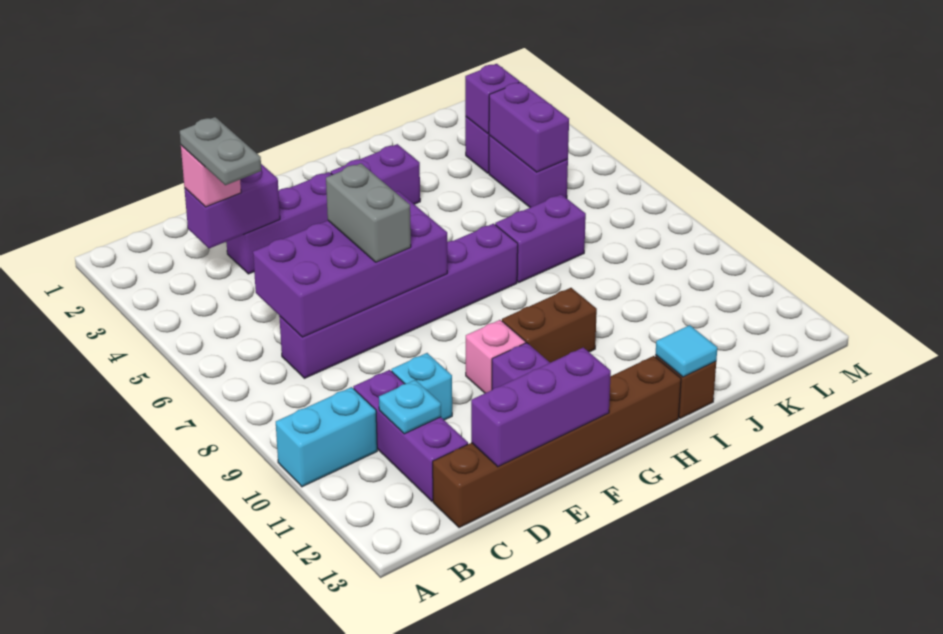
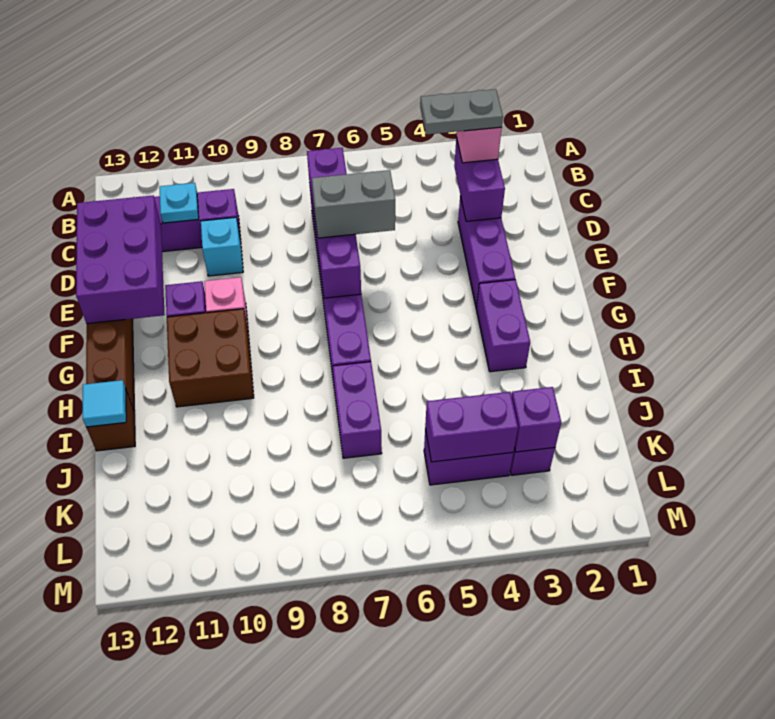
cyan 1x2 brick [276,387,377,487] -> none
purple 2x4 brick [253,191,447,337] -> purple 1x4 brick [307,148,361,298]
purple 1x3 brick [471,348,611,467] -> purple 2x3 brick [76,196,164,324]
brown 1x2 brick [502,288,597,363] -> brown 2x2 brick [167,309,254,407]

